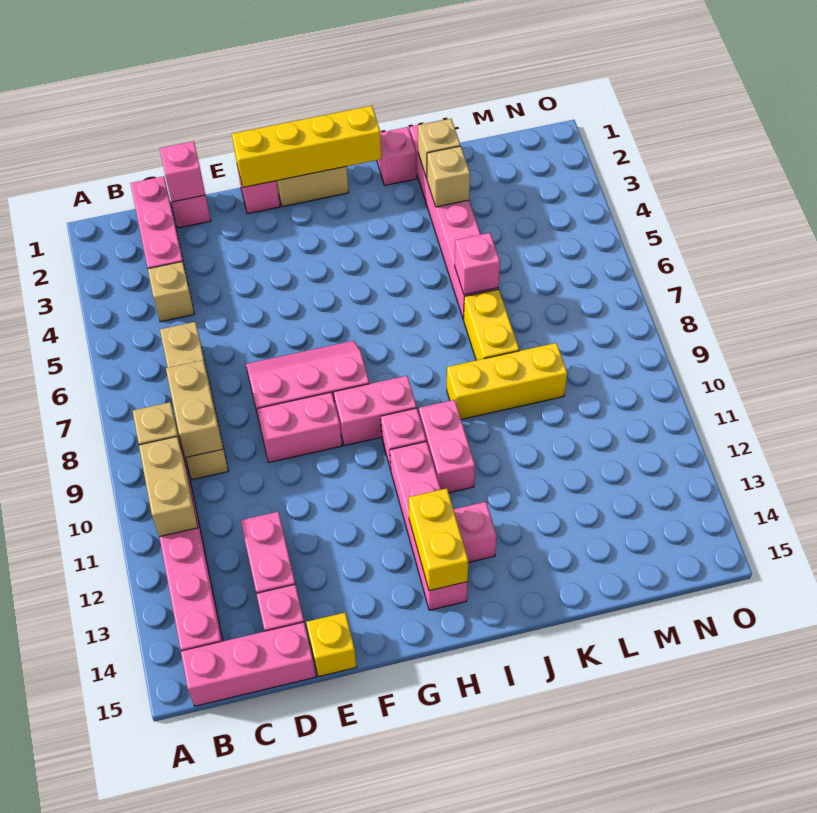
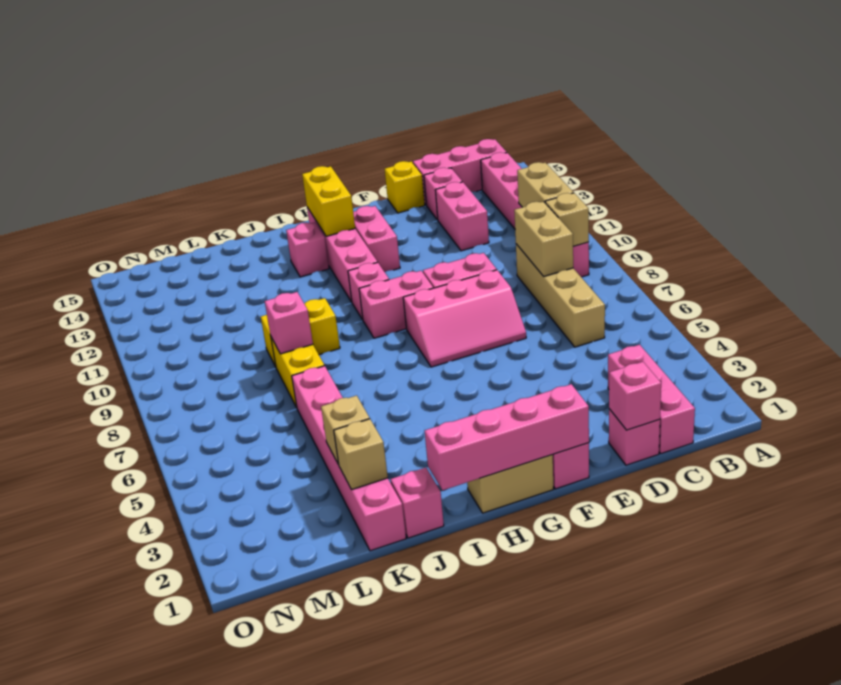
tan 1x1 brick [148,261,194,322] -> none
yellow 1x4 brick [232,106,381,187] -> pink 1x4 brick [425,384,589,490]
pink 1x2 brick [419,400,475,493] -> pink 1x2 brick moved to [353,206,400,272]
yellow 1x3 brick [447,343,567,419] -> yellow 1x2 brick [261,298,340,367]
pink 1x1 brick [455,233,500,295] -> pink 1x1 brick moved to [265,292,313,354]

